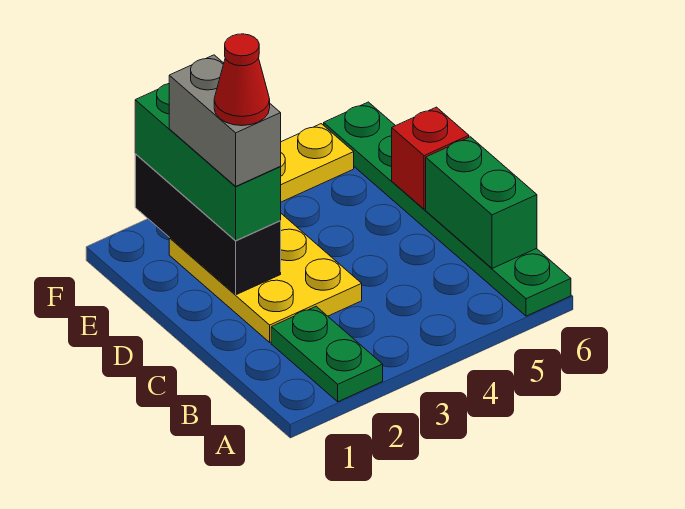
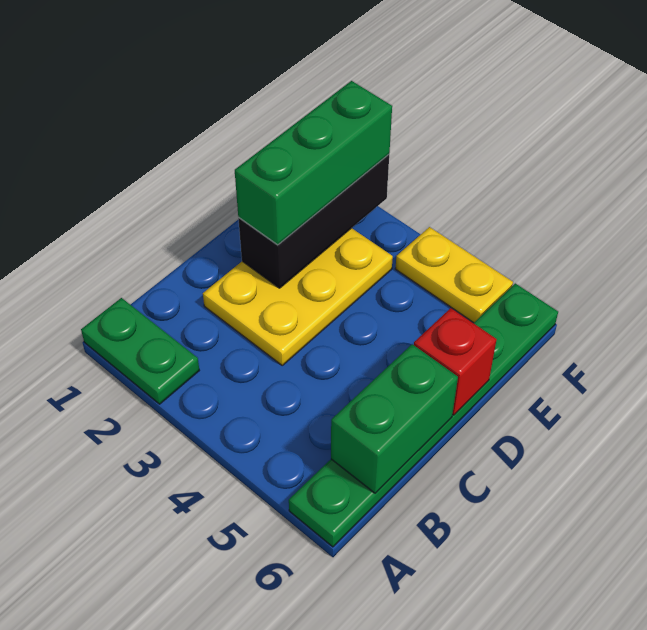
green 1x2 plate [271,307,383,402] -> green 1x2 plate turned to [81,298,199,404]
grey 1x2 brick [169,55,281,187] -> none
red 1x1 cone [214,34,270,126] -> none

